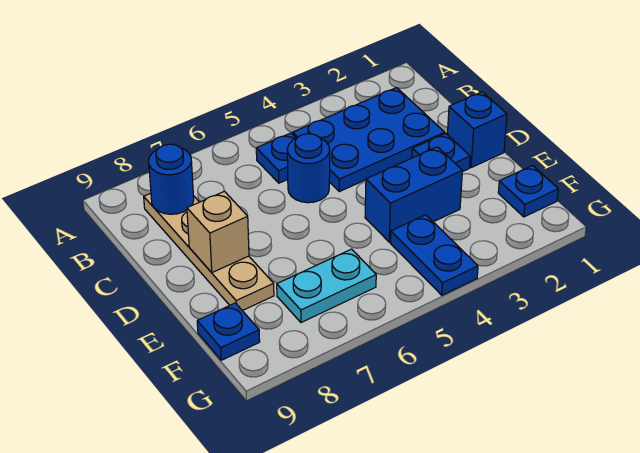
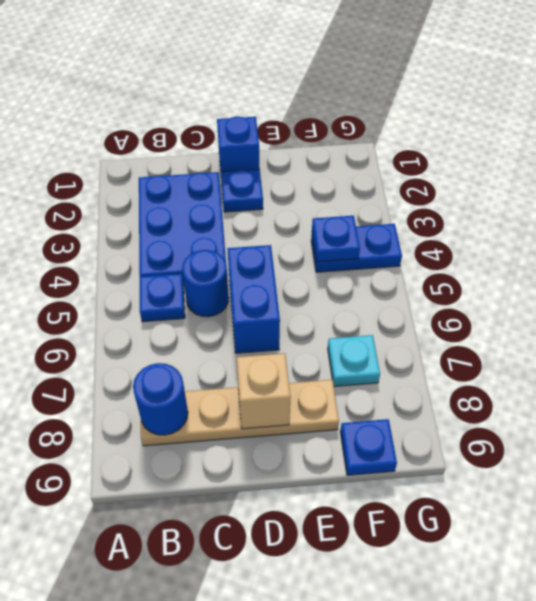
blue 1x2 brick [365,147,462,242] -> blue 1x2 brick moved to [228,245,280,353]
blue 1x1 plate [498,166,558,217] -> blue 1x1 plate moved to [312,216,360,262]
cyan 1x2 plate [277,249,376,323] -> cyan 1x1 plate [328,335,380,386]

